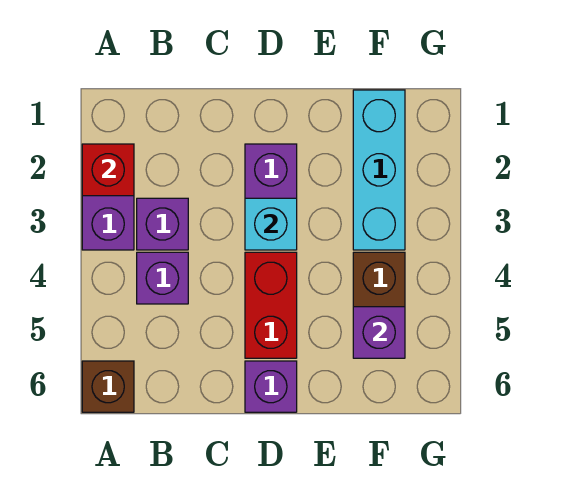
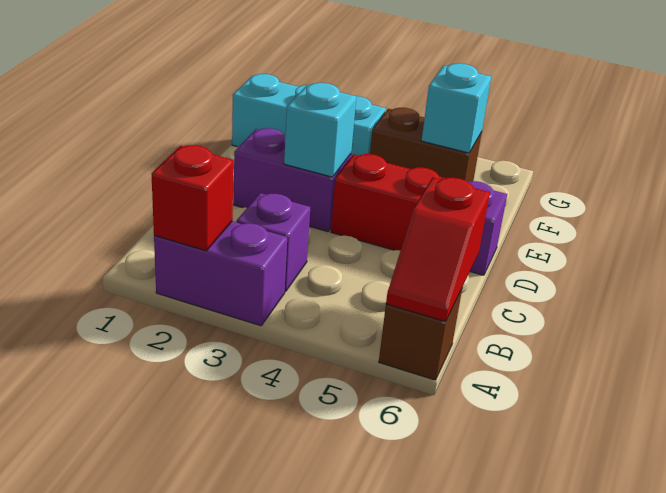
none -> red 1x2 slope [386,177,490,322]
purple 1x1 brick [137,252,188,304] -> none
purple 1x1 brick [353,307,405,358] -> cyan 1x1 brick [422,63,491,153]

